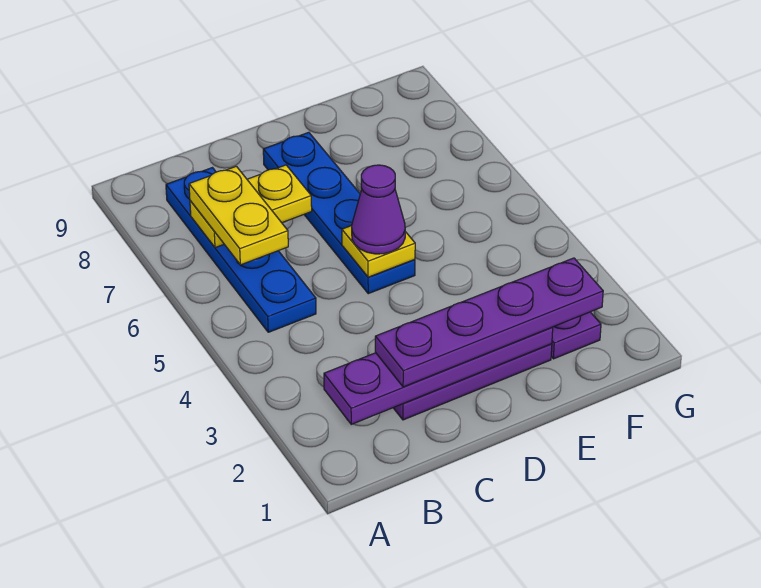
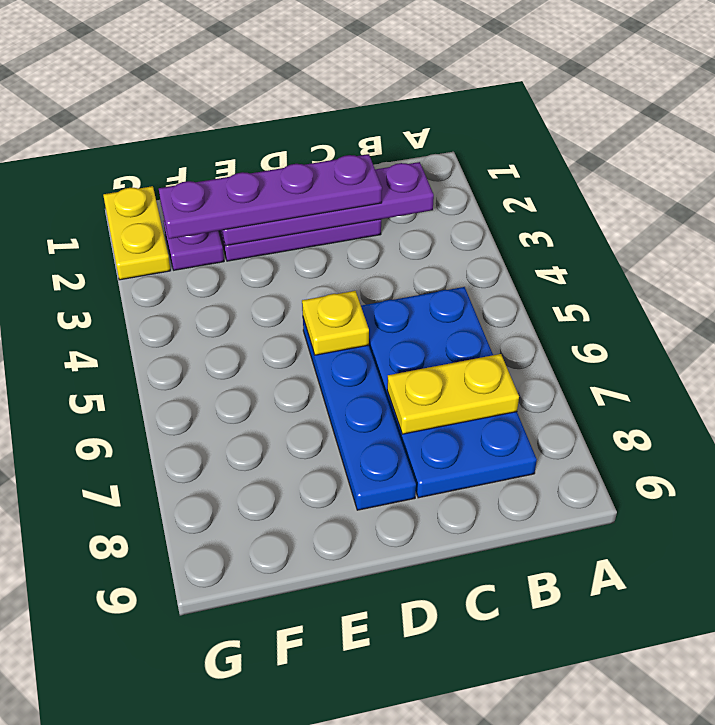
blue 1x4 plate [166,168,316,332] -> blue 2x4 plate [361,287,537,498]
yellow 1x2 plate [189,166,288,265] -> yellow 1x2 plate moved to [103,186,171,280]
purple 1x1 cone [352,165,405,254] -> none

